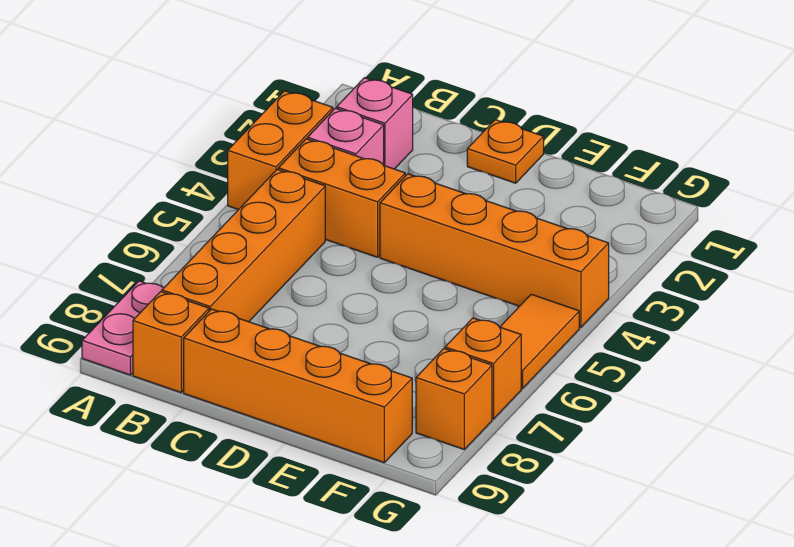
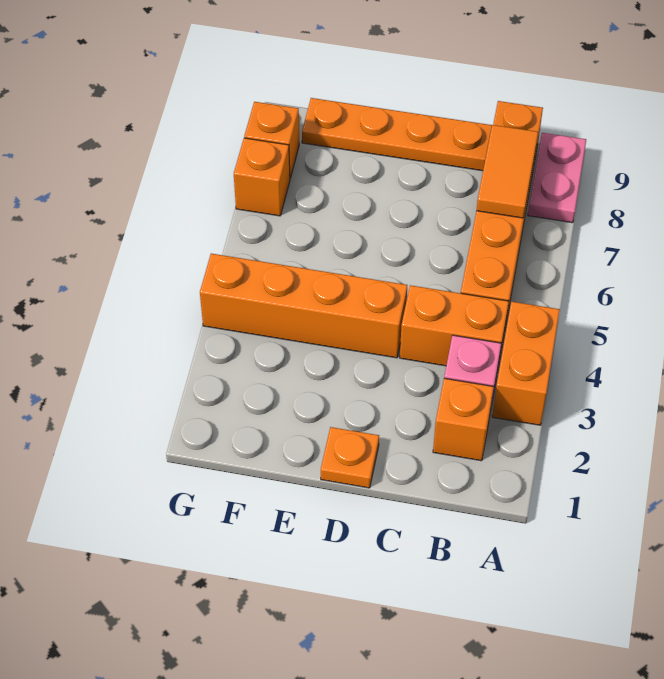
pink 1x1 brick [337,78,413,169] -> orange 1x1 brick [433,378,494,461]
orange 1x4 brick [184,309,412,462] -> orange 1x4 plate [302,98,492,171]
orange 1x2 tile [500,294,579,388] -> orange 1x2 tile moved to [476,125,538,218]

